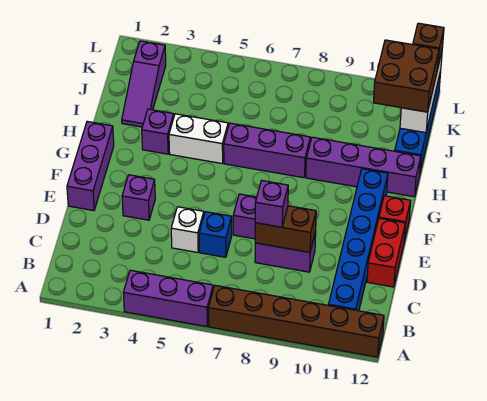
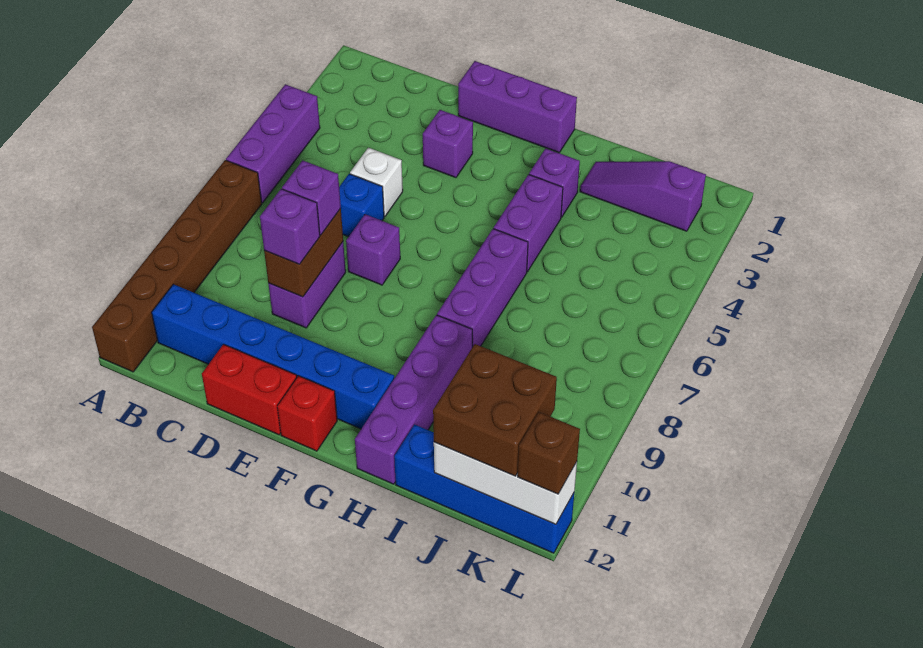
none -> purple 1x1 brick [260,189,320,264]
white 1x2 brick [169,114,228,163] -> purple 1x2 brick [494,175,563,272]

